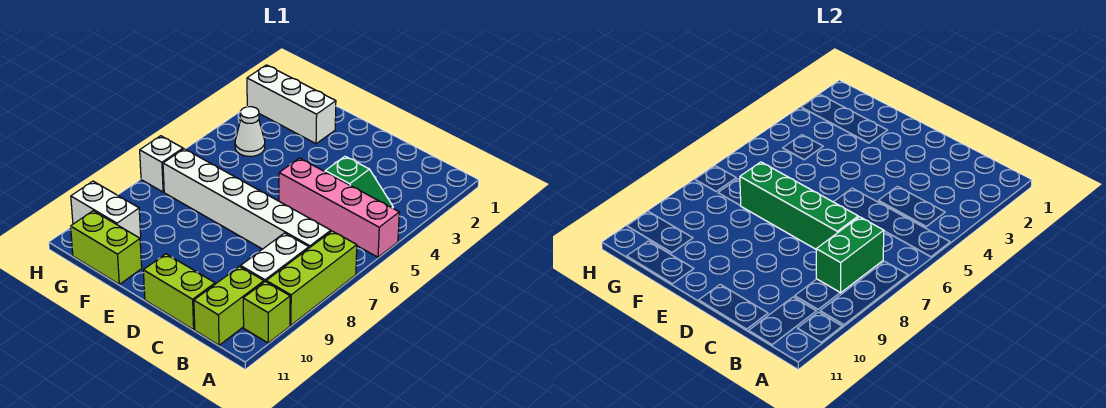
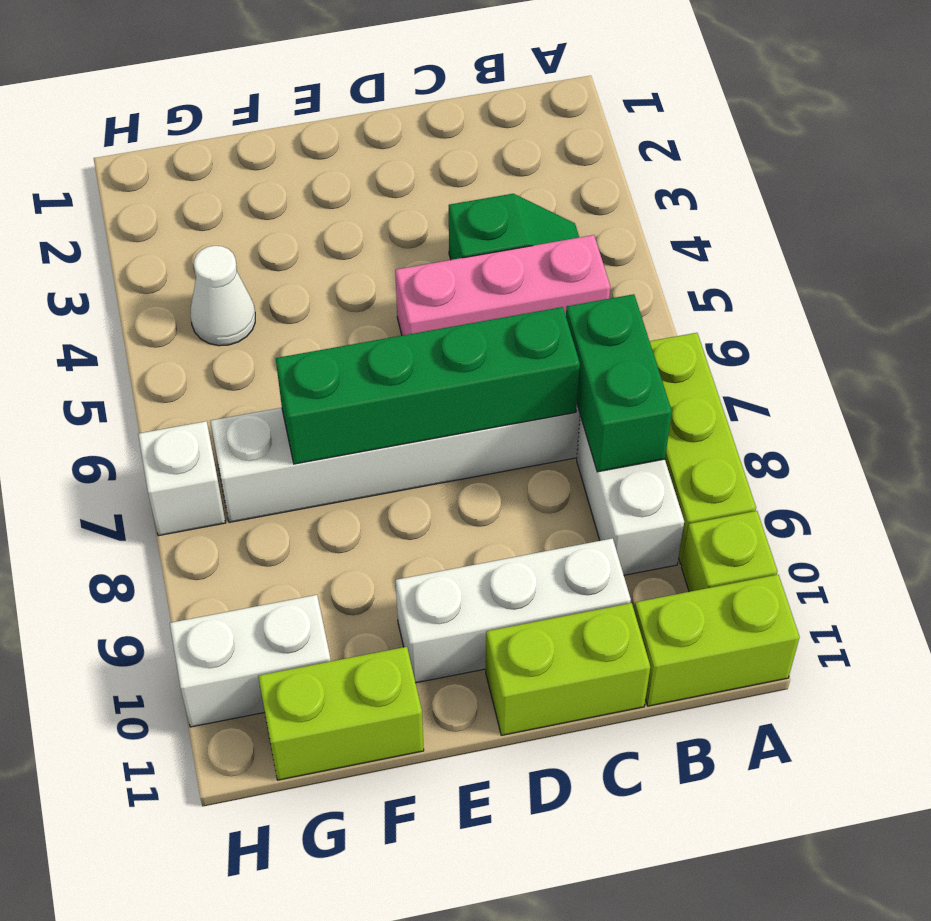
pink 1x4 brick [279,158,399,257] -> pink 1x3 brick [395,235,610,335]
lime 1x2 brick [194,267,264,345] -> lime 1x2 brick turned to [634,575,800,706]
white 1x3 brick [247,65,336,144] -> white 1x3 brick moved to [396,538,631,683]

